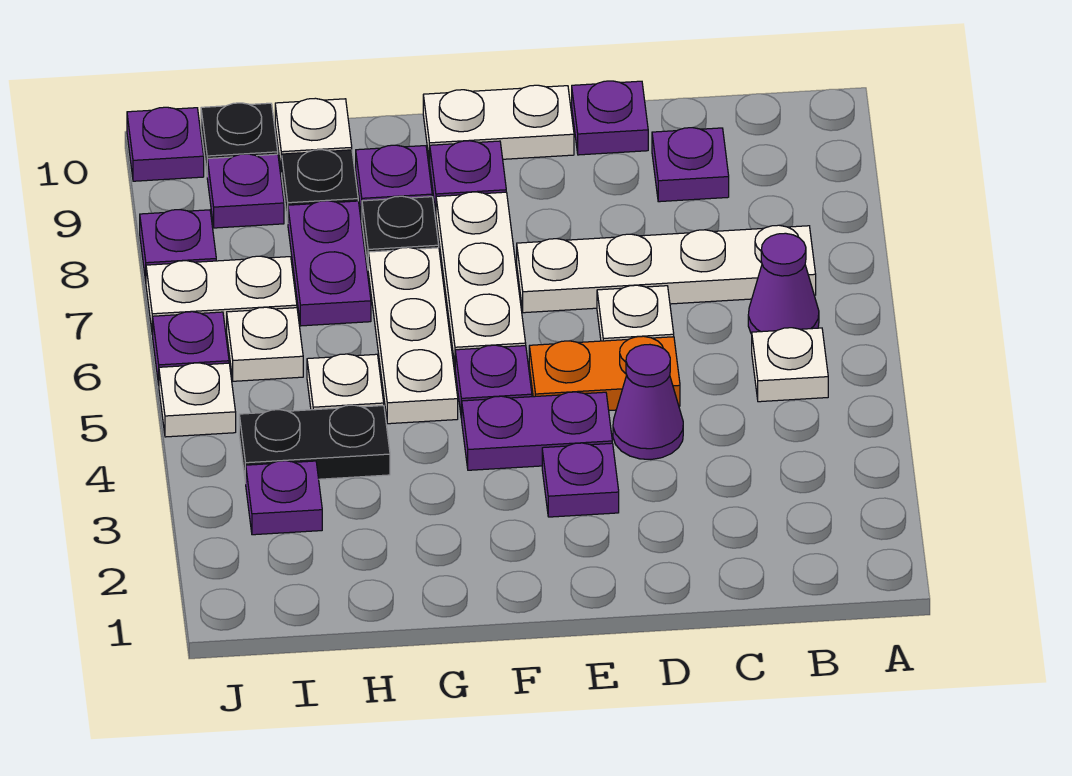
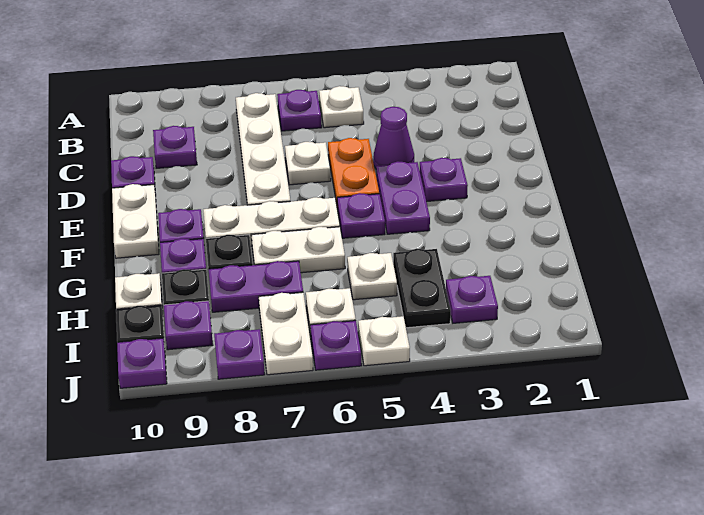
purple 1x1 cone [748,233,819,334] -> purple 1x1 plate [277,90,322,131]
white 1x3 plate [368,247,458,424] -> white 1x2 plate [251,227,345,273]

